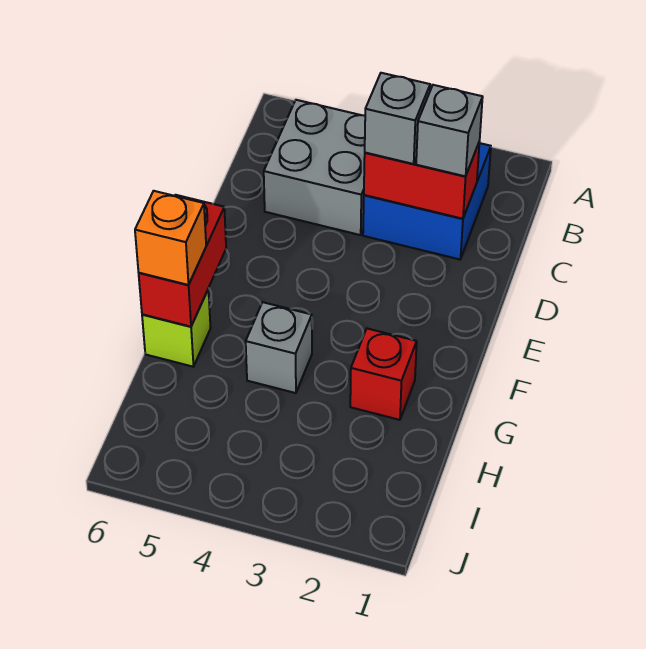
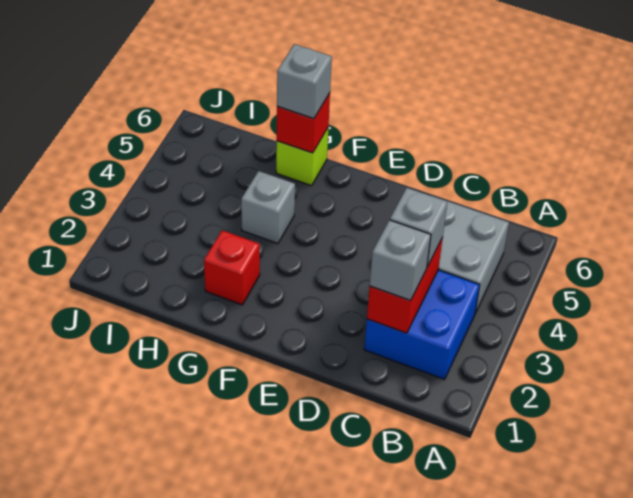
red 1x2 brick [139,195,226,327] -> red 1x1 brick [277,93,330,153]
orange 1x1 brick [135,191,206,285] -> grey 1x1 brick [277,44,332,119]

